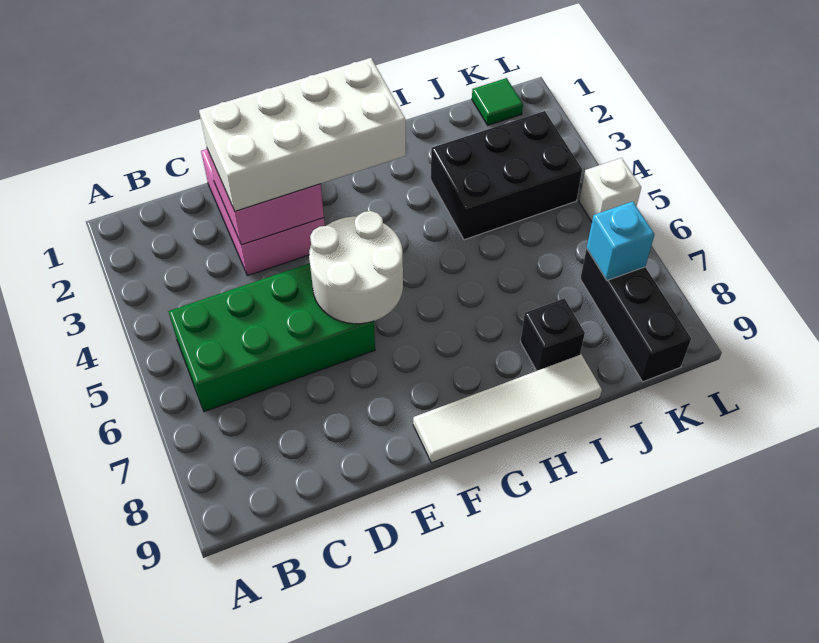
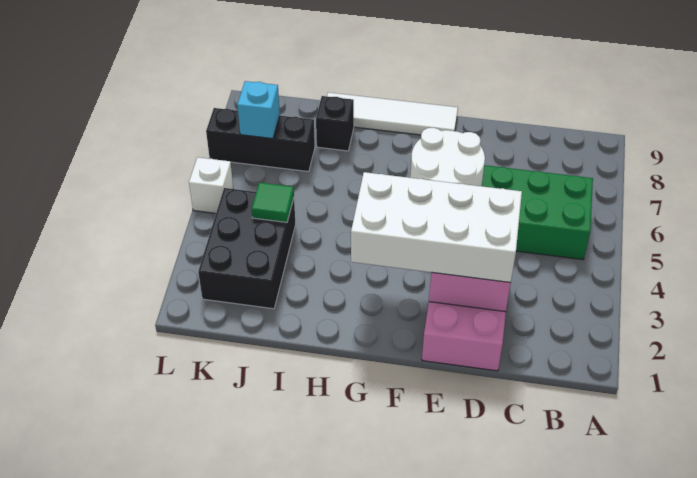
black 2x3 brick [431,111,582,240] -> black 2x3 brick turned to [198,188,296,309]
green 1x1 tile [472,78,523,125] -> green 1x1 tile moved to [252,182,294,222]
black 1x3 brick [580,249,691,382] -> black 1x3 brick turned to [206,108,315,172]

